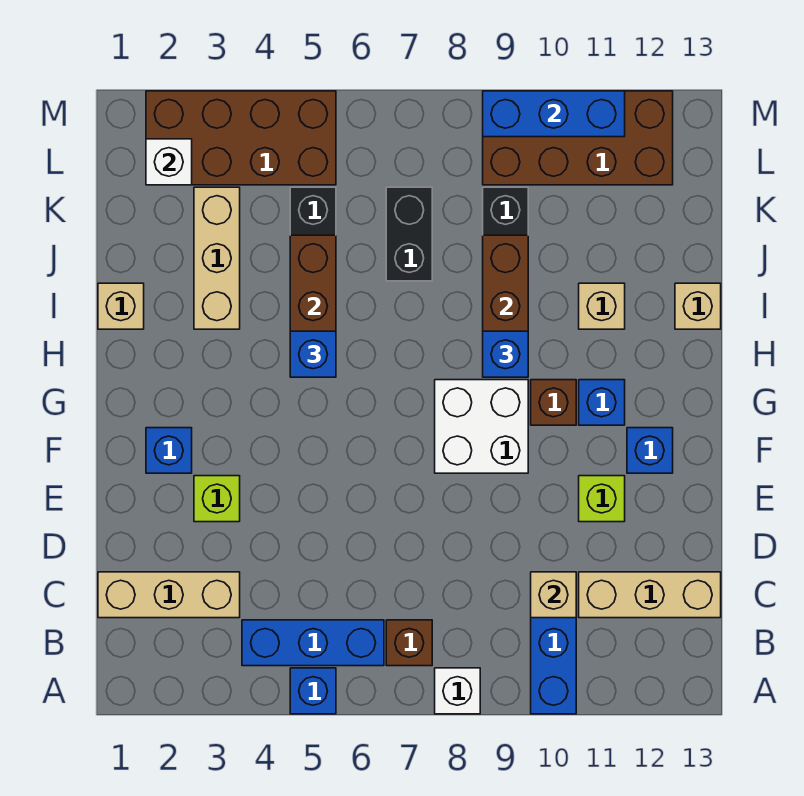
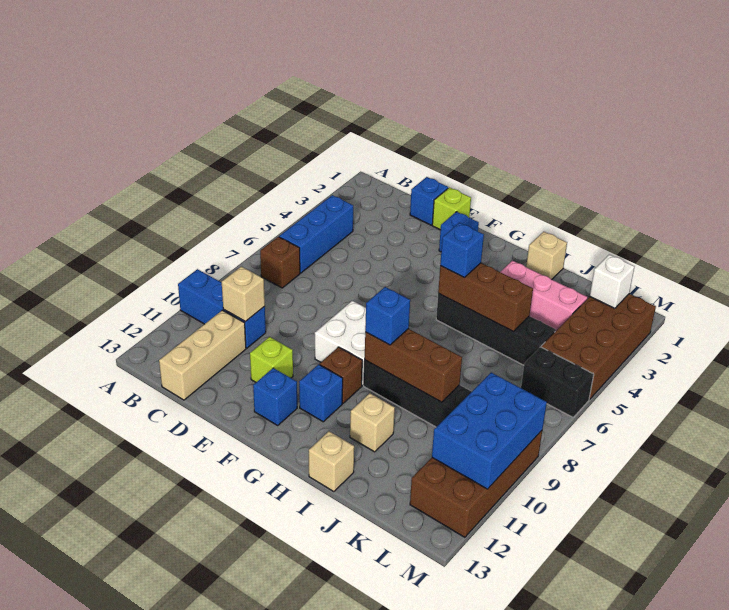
blue 1x1 brick [290,668,336,714] -> blue 1x1 brick moved to [410,177,448,225]
white 1x1 brick [435,668,480,714] -> none
tan 1x3 brick [98,572,240,618] -> none
lime 1x1 brick [194,476,240,522] -> lime 1x1 brick moved to [432,187,471,230]
tan 1x3 brick [194,187,240,329] -> pink 1x3 brick [501,261,588,330]
black 1x2 brick [386,187,432,281] -> black 1x2 brick moved to [521,347,594,417]
blue 1x3 brick [483,91,625,137] -> blue 2x3 brick [432,373,547,489]

